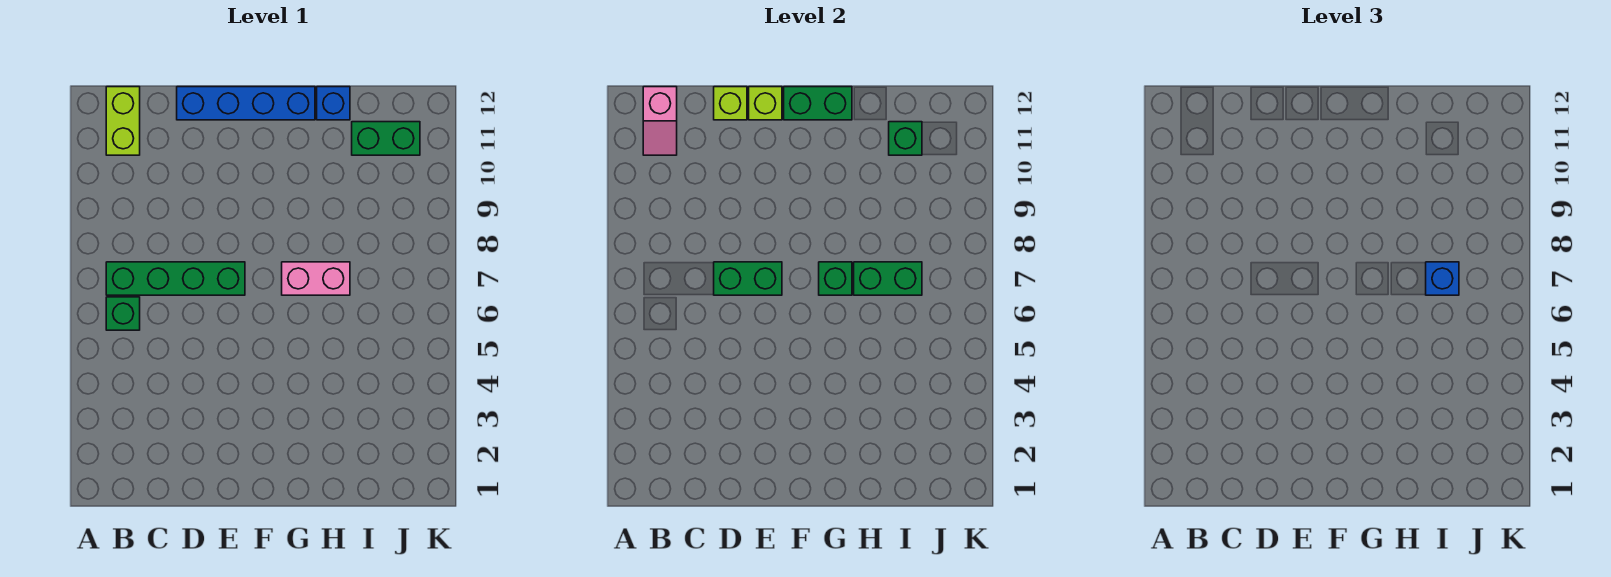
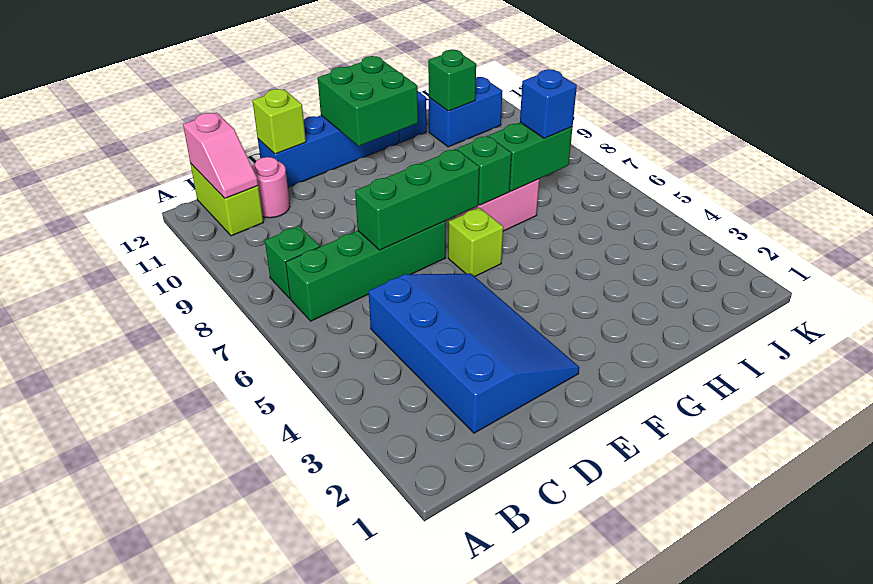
green 1x1 brick [106,297,140,330] -> green 1x1 brick moved to [265,226,320,298]
none -> blue 3x4 slope [368,274,579,433]
none -> pink 1x1 round brick [252,157,290,218]
green 1x2 brick [714,262,782,295] -> green 1x3 brick [355,149,479,250]
lime 1x1 brick [749,87,782,120] -> lime 1x1 brick moved to [448,208,503,276]
green 1x2 brick [784,87,852,120] -> green 2x2 brick [318,56,418,146]
green 1x2 brick [352,122,420,155] -> blue 1x2 brick [429,77,502,147]

